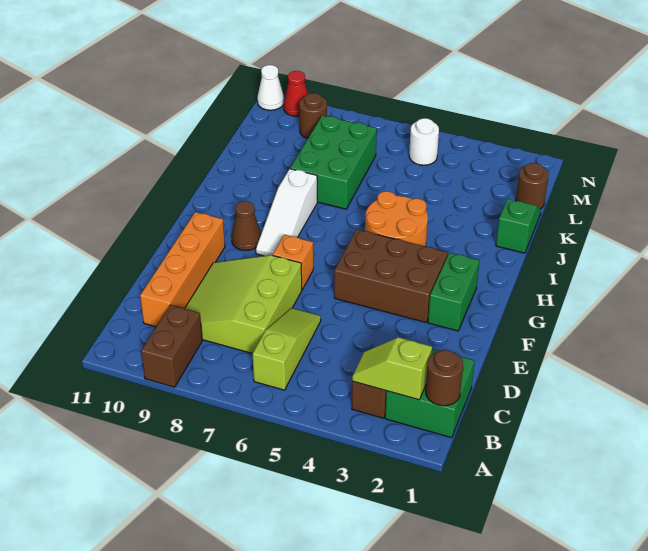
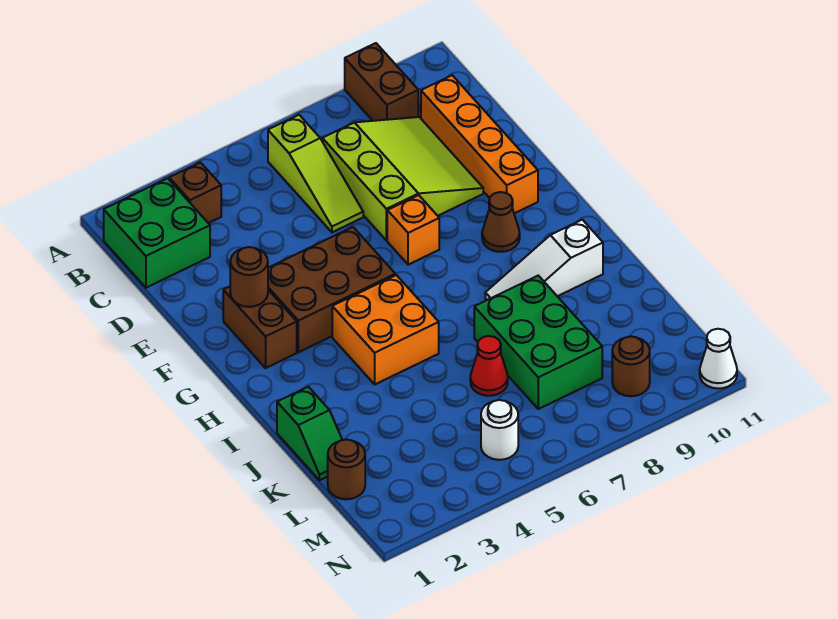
brown 1x1 round brick [426,350,463,406] -> brown 1x1 round brick moved to [230,247,268,307]
lime 1x2 slope [352,337,432,400] -> none
green 1x2 brick [428,253,479,331] -> brown 1x2 brick [223,287,297,368]
white 1x3 slope [256,169,317,256] -> white 1x3 slope turned to [485,220,603,300]
orange 2x2 round brick [365,191,428,247] -> orange 2x2 brick [332,275,439,384]
red 1x1 cone [283,71,308,116] -> red 1x1 cone moved to [470,336,508,396]

